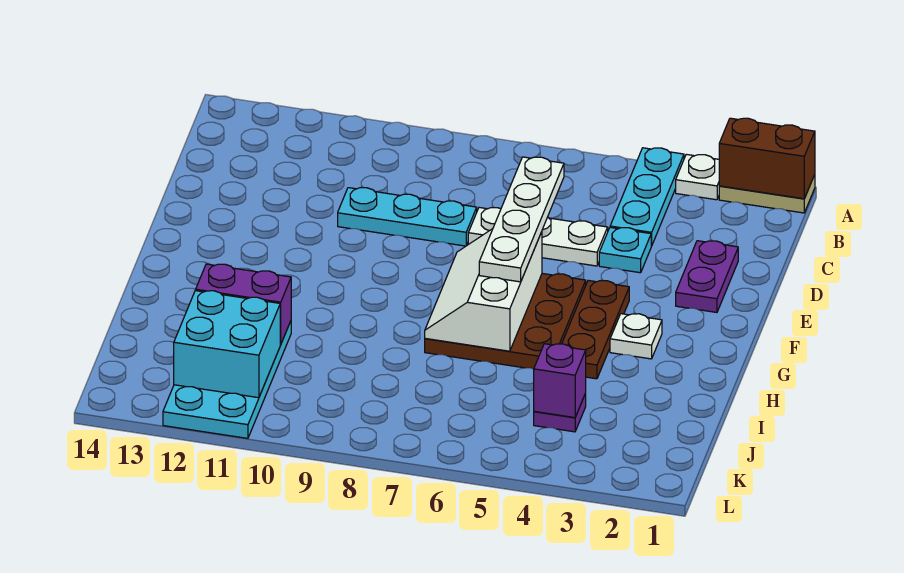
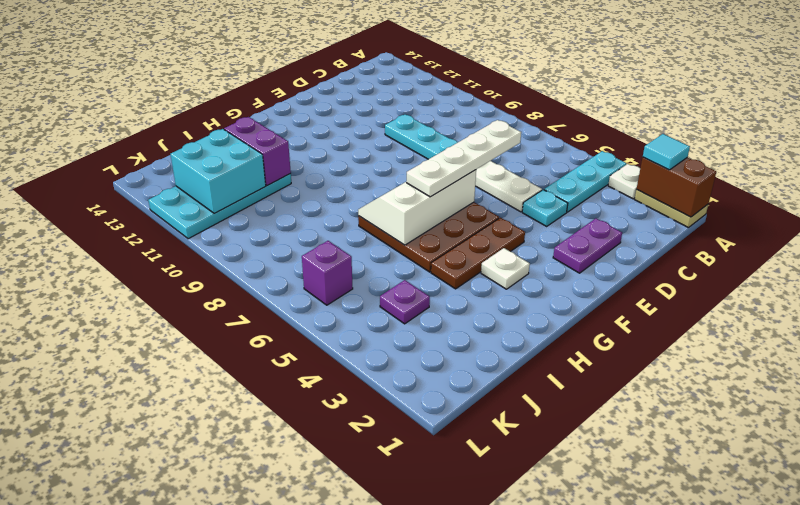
none -> cyan 1x1 tile [643,134,690,170]
purple 1x1 brick [534,344,586,418] -> purple 1x1 brick moved to [302,241,353,305]

